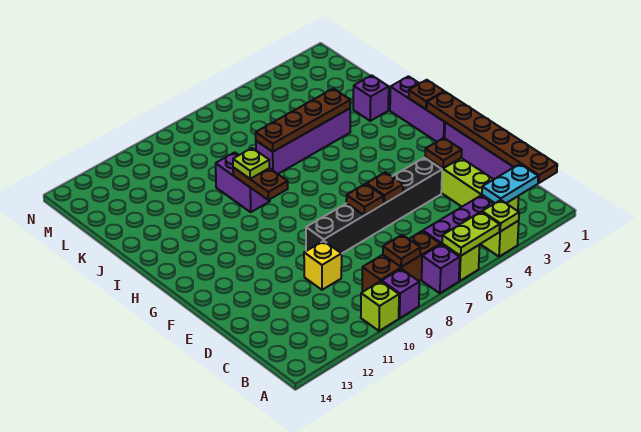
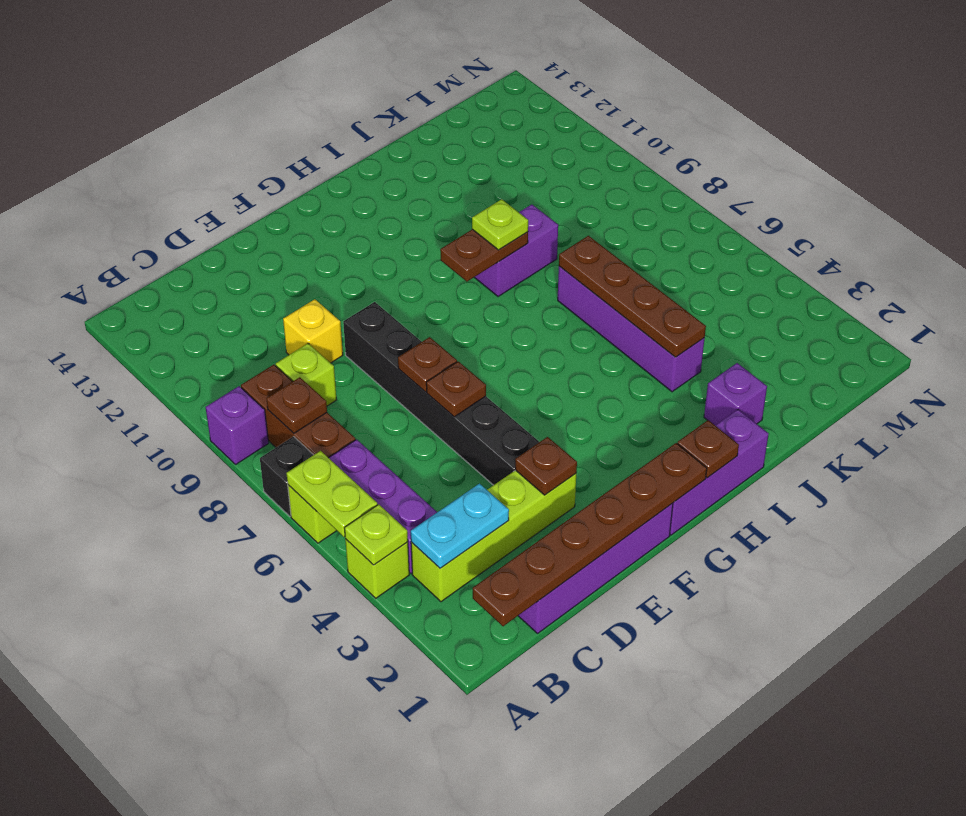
purple 1x1 brick [422,244,460,293] -> black 1x1 brick [260,437,313,516]
lime 1x1 brick [361,281,399,331] -> lime 1x1 brick moved to [276,343,337,406]
cyan 1x2 plate [482,164,538,203] -> cyan 1x2 plate turned to [411,484,509,568]

